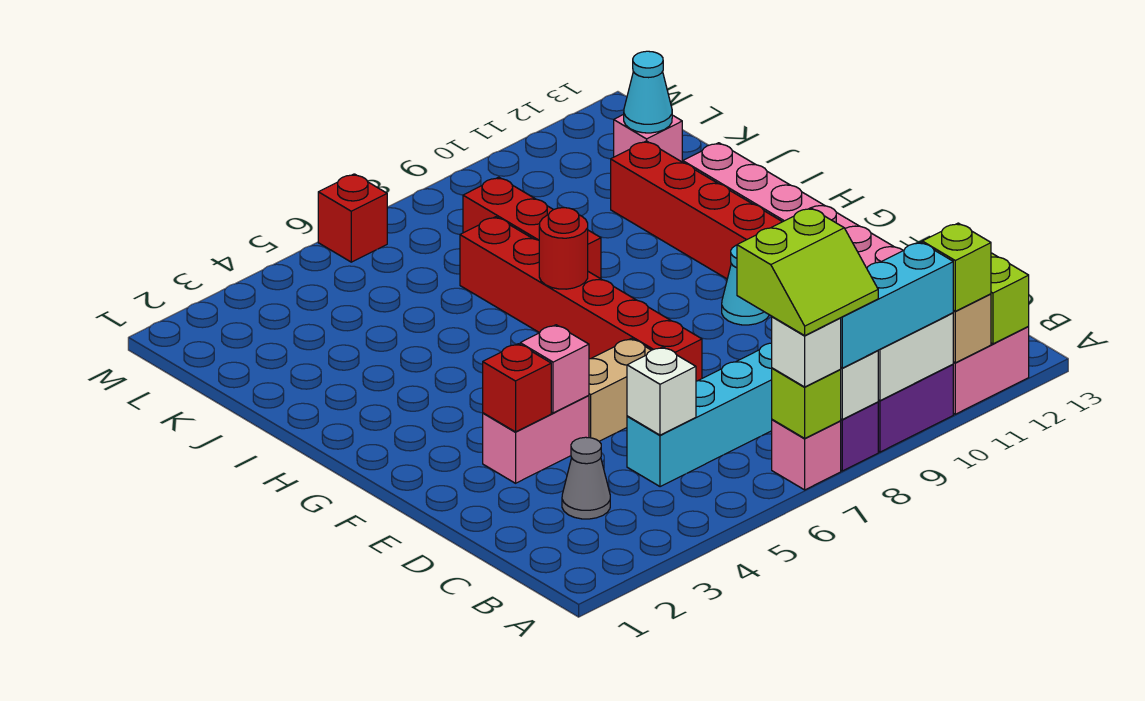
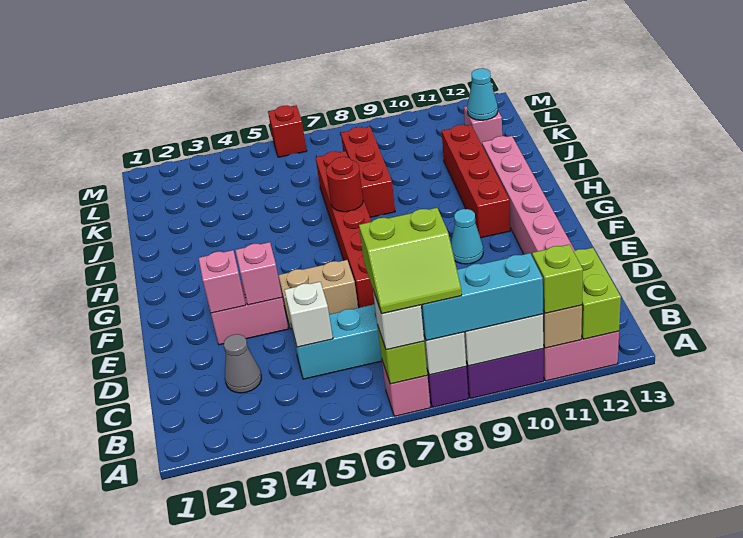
red 1x1 brick [483,344,551,432] -> pink 1x1 brick [199,250,246,313]

